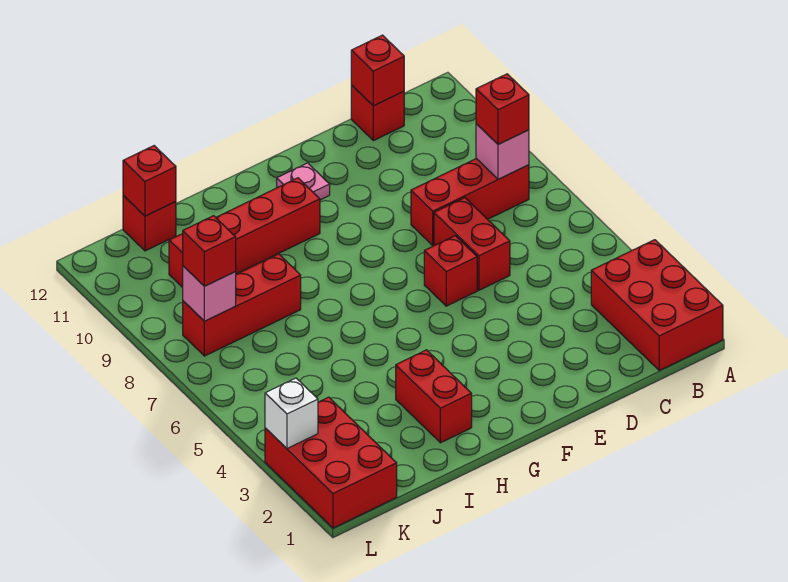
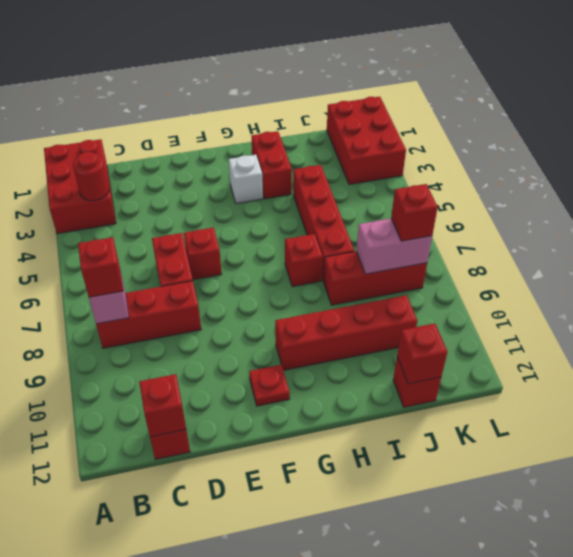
none -> red 1x1 round brick [73,152,109,201]
pink 1x1 plate [277,163,330,200] -> red 1x1 plate [249,365,290,406]
none -> red 1x1 brick [285,234,323,287]
none -> red 1x4 brick [293,165,354,280]
pink 1x1 brick [183,266,236,321] -> pink 1x2 brick [356,219,432,274]
white 1x1 brick [265,378,318,448] -> white 1x1 brick moved to [229,155,263,204]

